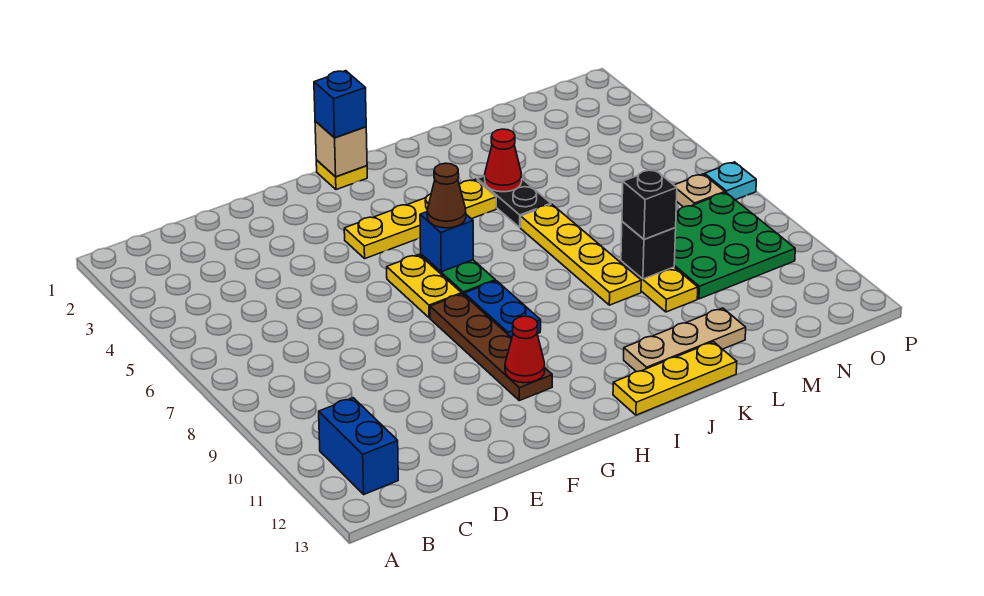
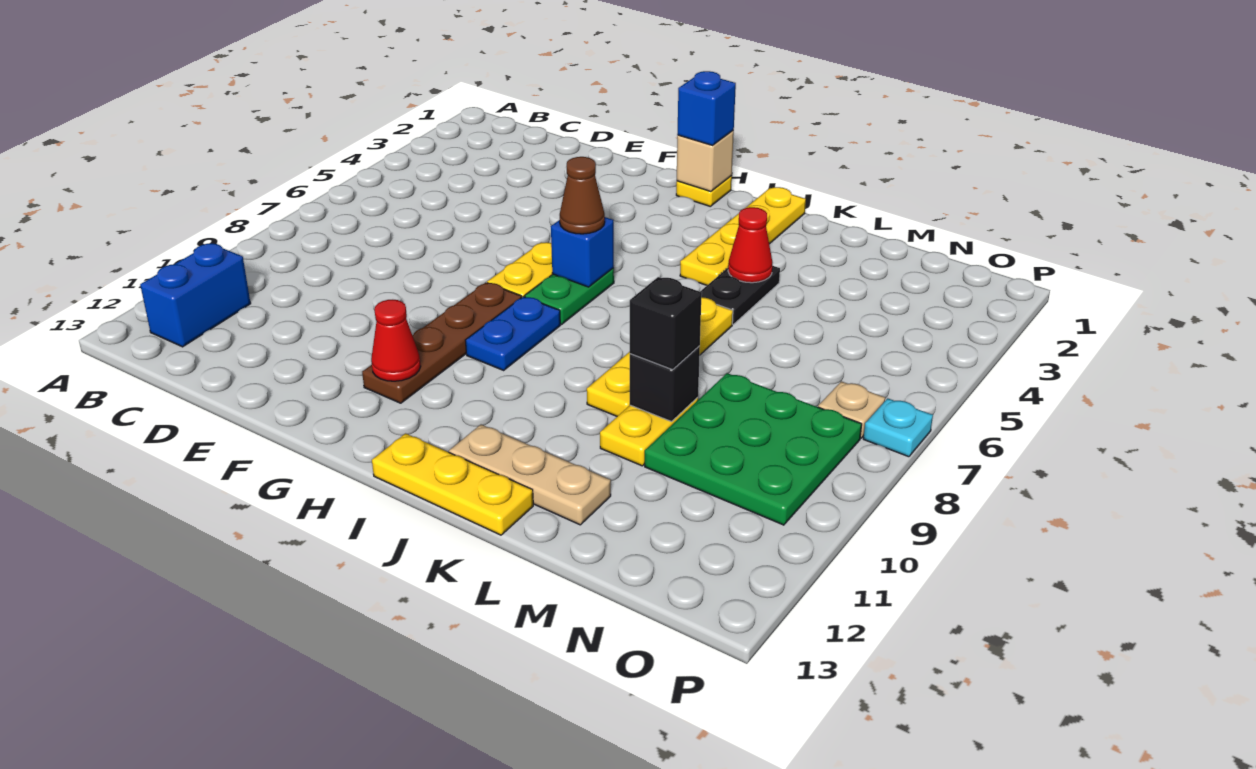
yellow 1x4 plate [344,179,496,258] -> yellow 1x4 plate turned to [680,187,806,285]

